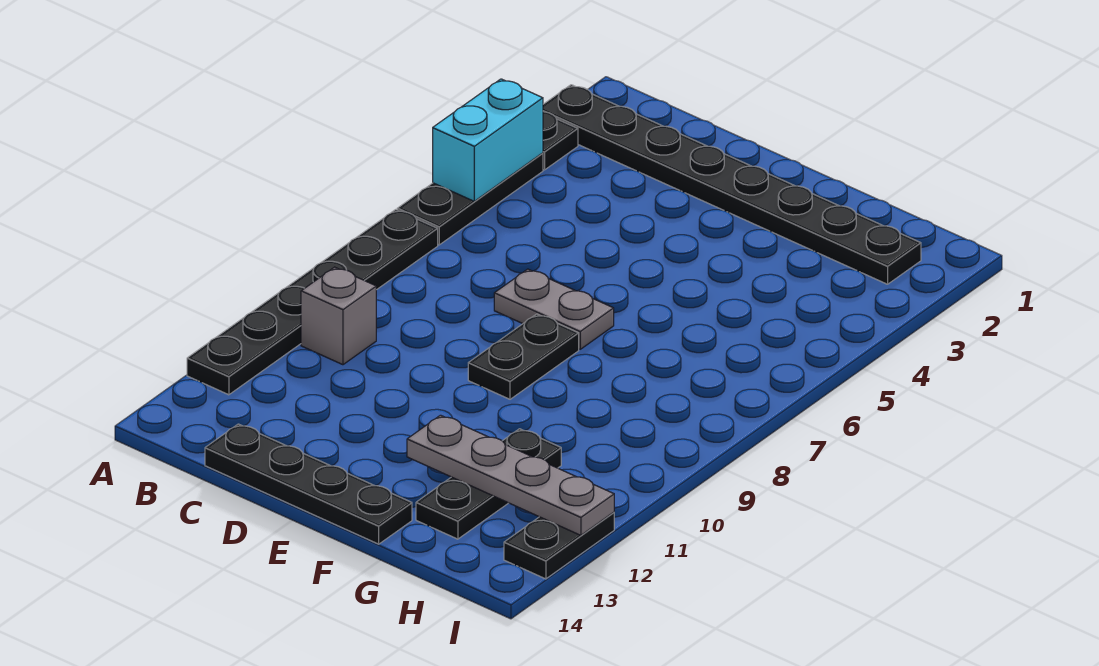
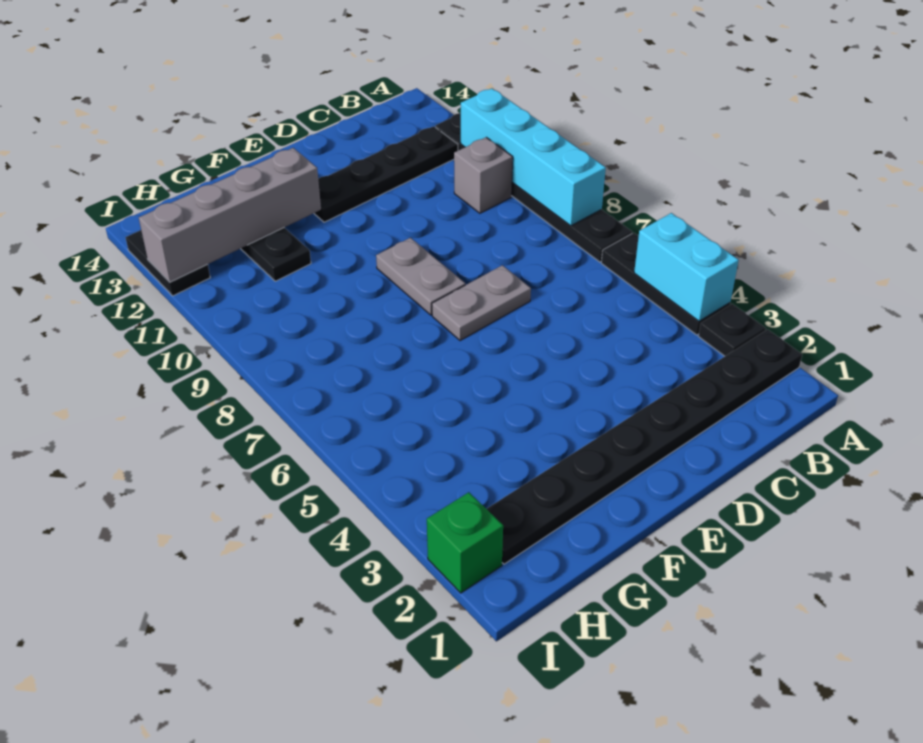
none -> cyan 1x4 brick [461,88,606,226]
black 1x4 plate [205,424,412,544] -> black 1x4 plate moved to [314,126,458,222]
black 1x2 plate [468,314,579,399] -> grey 1x2 plate [376,238,465,315]
grey 1x4 plate [407,415,614,535] -> grey 1x4 brick [139,148,321,282]
none -> green 1x1 brick [427,492,503,593]

